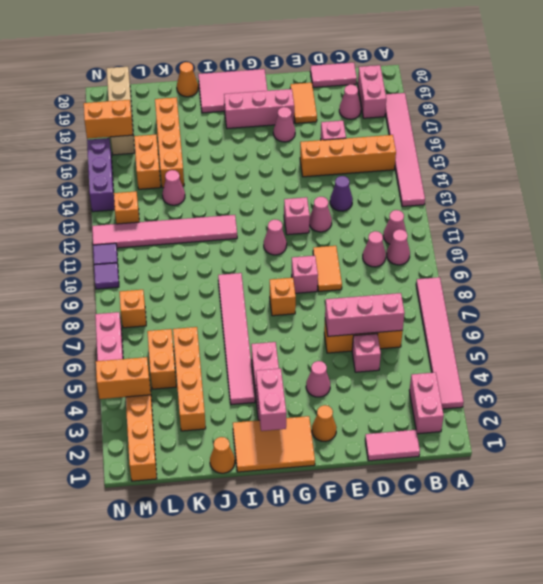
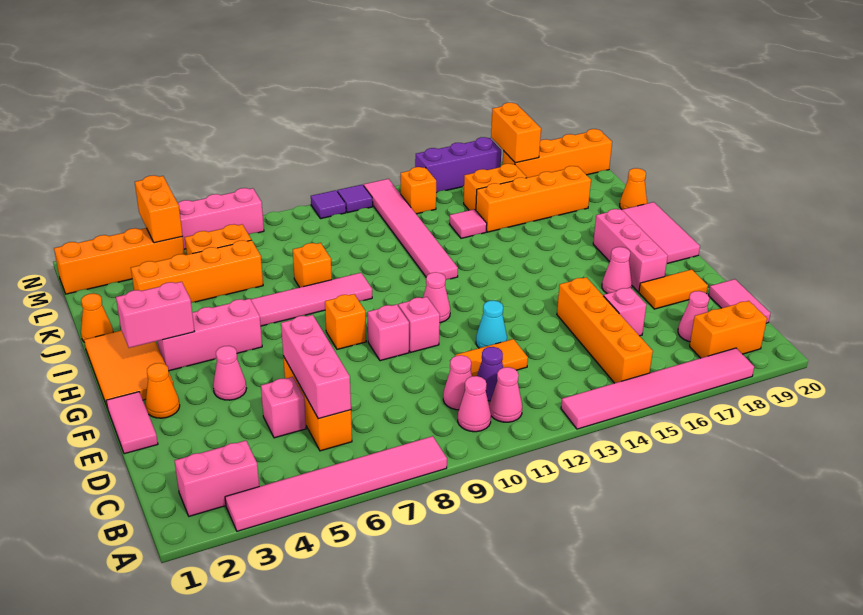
pink 1x2 brick [358,65,386,118] -> orange 1x2 brick [690,301,767,358]
pink 1x2 tile [365,430,420,461] -> pink 1x2 tile moved to [106,392,158,454]
purple 1x1 cone [330,176,353,211] -> purple 1x1 cone moved to [477,347,503,401]
orange 1x2 tile [313,246,342,291] -> orange 1x2 tile moved to [455,339,528,376]
pink 1x1 cone [309,197,332,232] -> cyan 1x1 cone [476,300,507,348]
pink 1x1 brick [284,197,310,235] -> pink 1x1 brick moved to [398,297,440,353]
pink 1x1 cone [162,170,185,205] -> pink 1x1 tile [450,209,487,238]
orange 1x1 brick [120,290,146,328] -> orange 1x1 brick moved to [293,243,332,287]
tan 1x4 brick [107,67,135,155] -> orange 1x4 brick [502,129,612,178]

